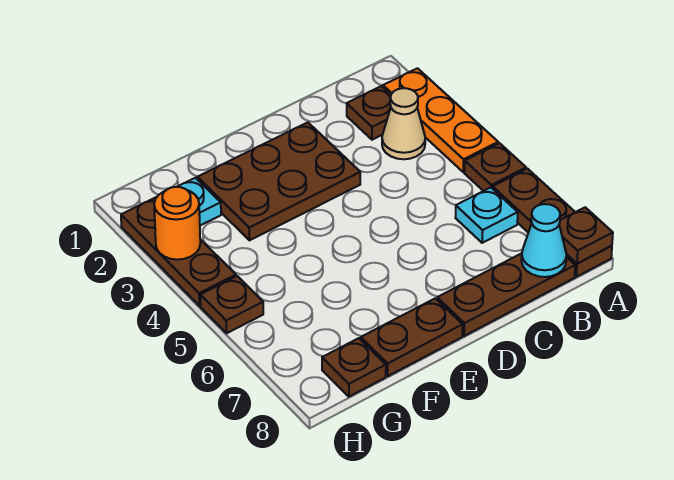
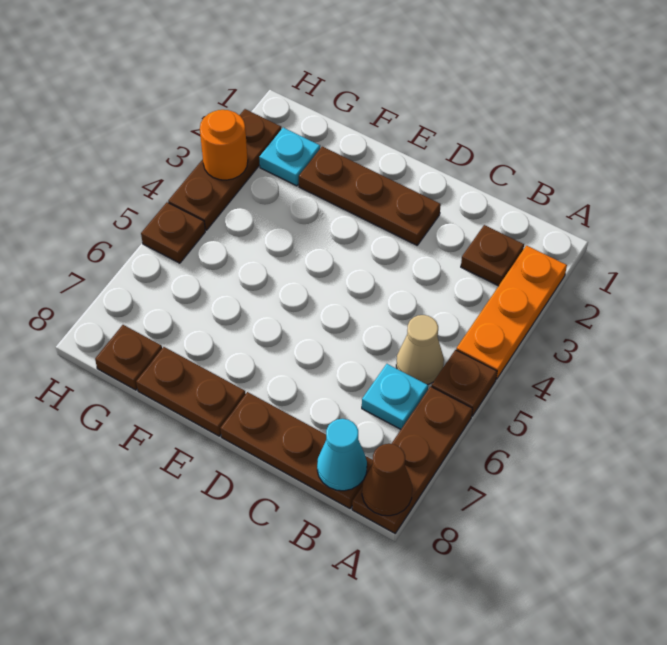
brown 1x1 plate [559,207,613,264] -> brown 1x1 cone [362,444,412,516]
tan 1x1 cone [382,88,425,159] -> tan 1x1 cone moved to [396,315,444,385]
brown 2x3 plate [197,122,360,240] -> brown 1x3 plate [299,146,441,245]

